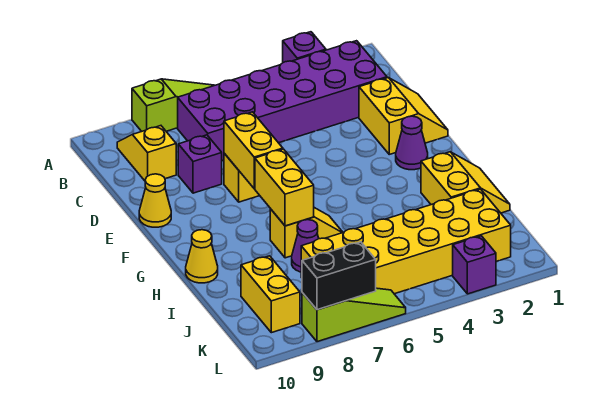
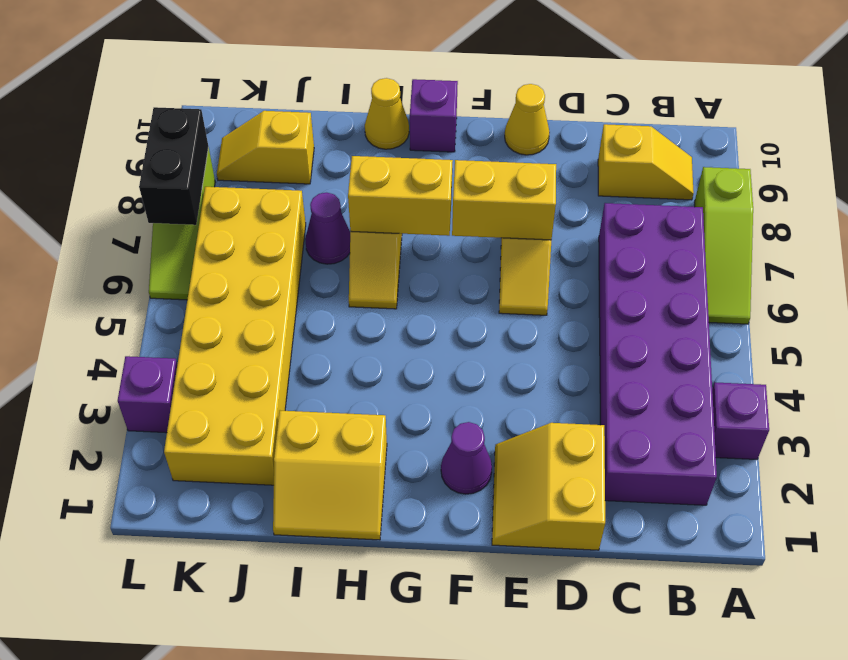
yellow 2x2 slope [359,78,448,154] -> yellow 2x2 slope turned to [492,423,605,550]
purple 1x1 brick [178,135,222,193] -> purple 1x1 brick moved to [410,79,458,152]
yellow 1x2 brick [241,256,300,333] -> yellow 1x2 slope [217,111,314,184]

